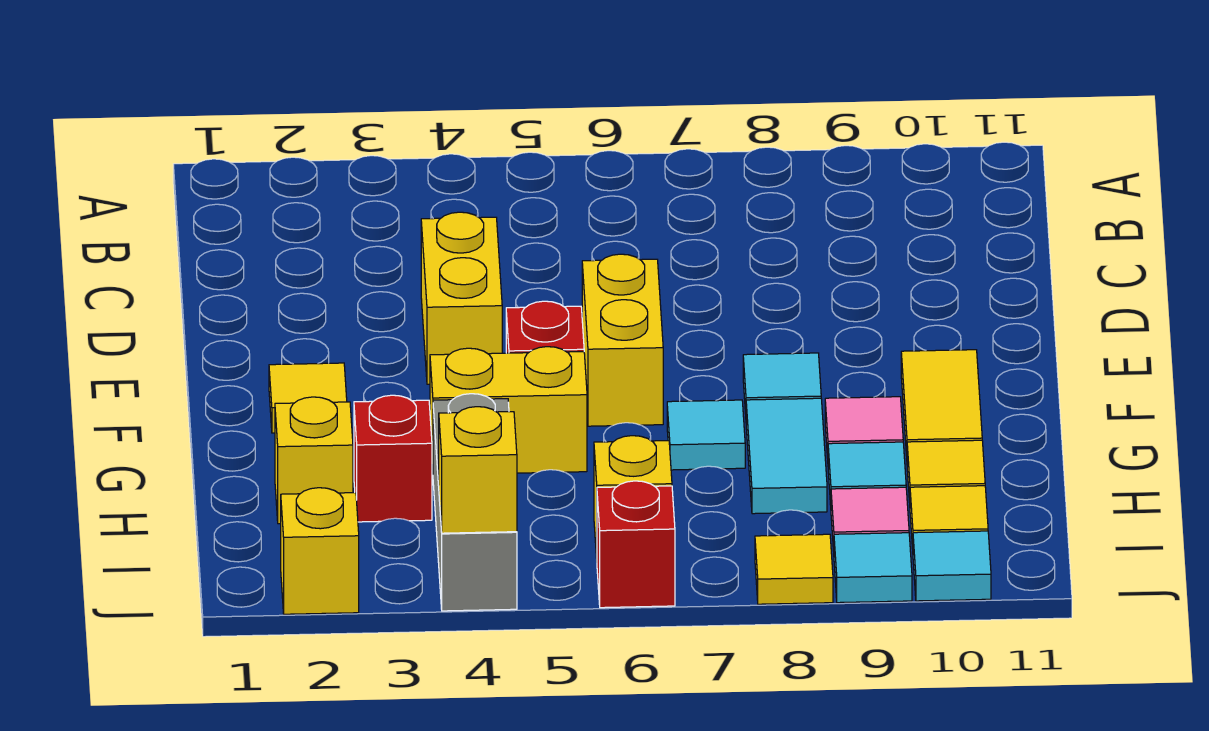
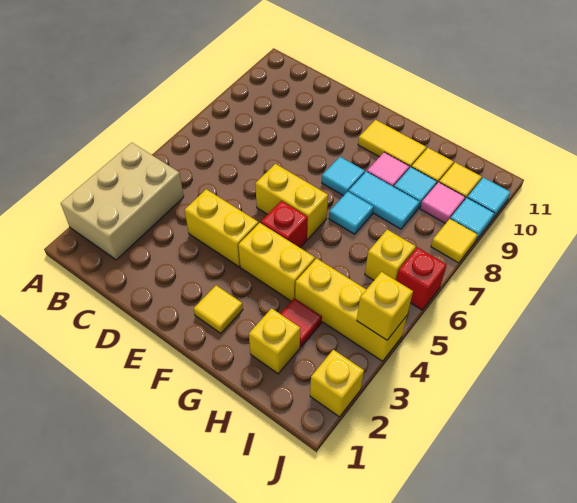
none -> tan 2x3 brick [61,143,184,260]
yellow 1x2 brick [430,347,587,473] -> yellow 1x2 brick turned to [238,223,315,301]
red 1x1 brick [354,395,432,522] -> red 1x1 tile [281,298,322,347]
grey 1x3 brick [433,394,517,611] -> yellow 1x3 brick [295,258,407,361]

